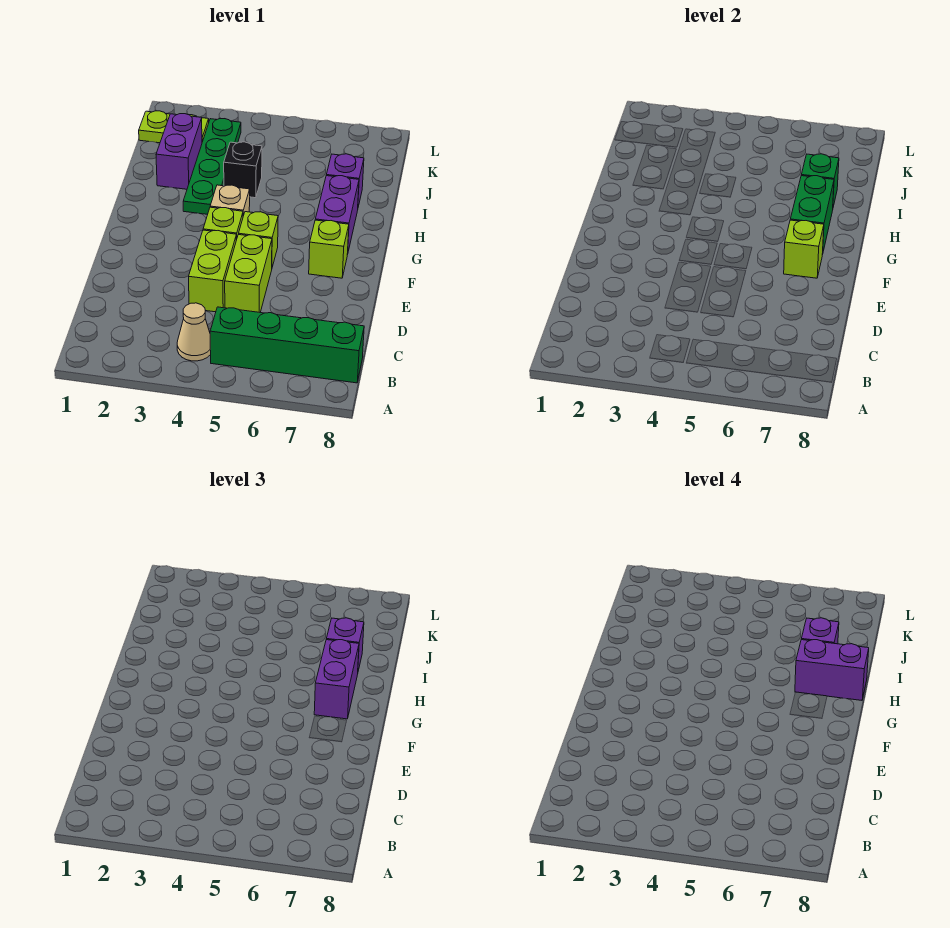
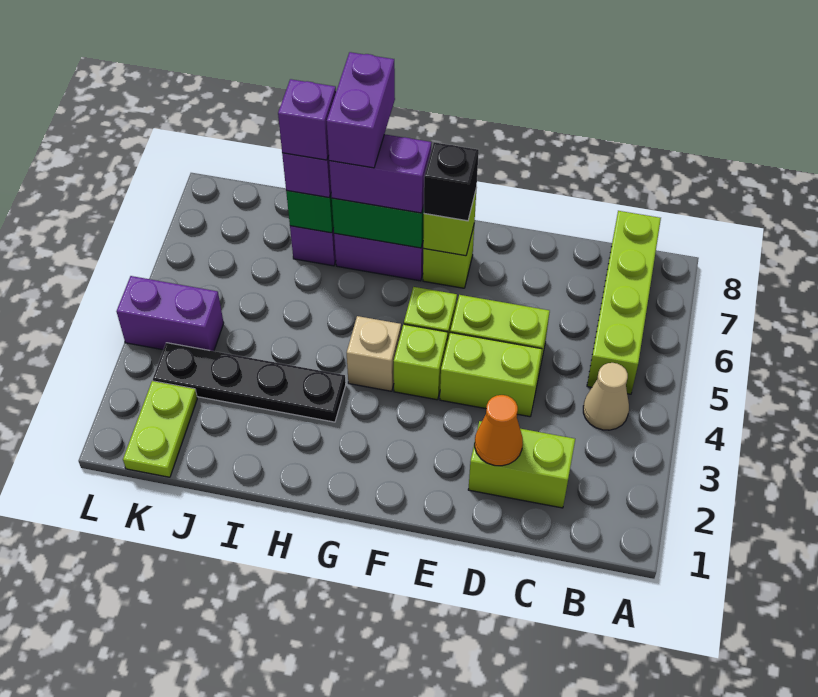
green 1x4 brick [210,307,364,383] -> lime 1x4 brick [587,211,661,394]
none -> lime 1x2 brick [468,421,575,508]
none -> orange 1x1 cone [475,395,523,466]
green 1x4 plate [183,119,241,214] -> black 1x4 plate [153,343,346,422]
purple 1x2 brick [156,114,202,189] -> purple 1x2 brick moved to [117,276,224,351]
black 1x1 brick [224,142,262,198] -> black 1x1 brick moved to [424,142,479,221]

